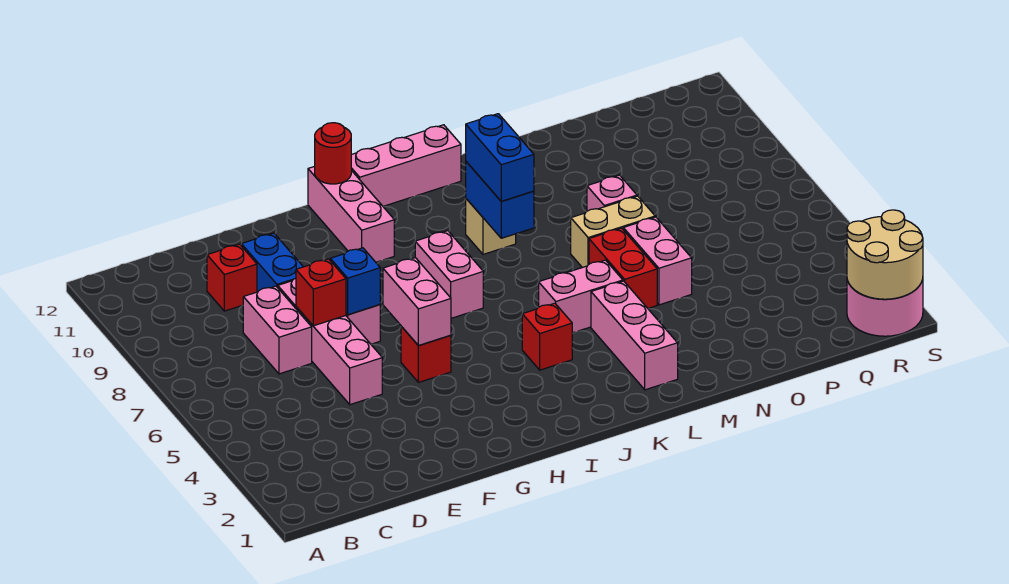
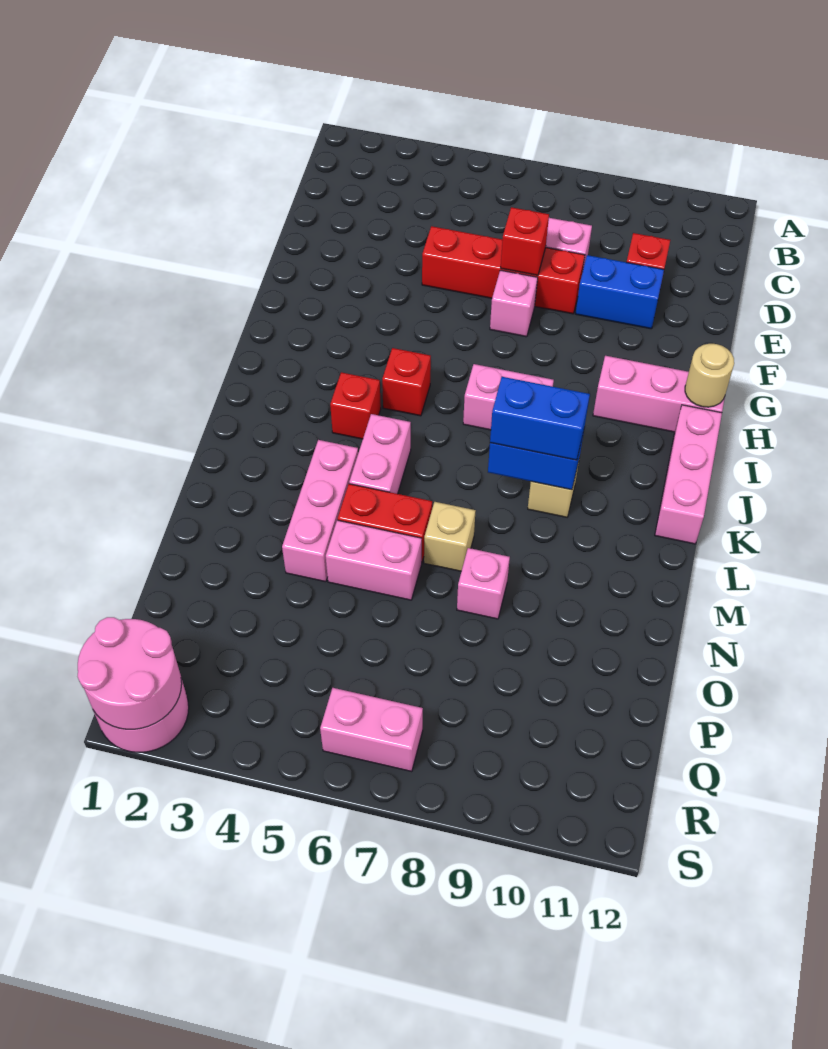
pink 1x4 brick [278,278,382,405] -> red 1x4 brick [422,226,585,314]
blue 1x1 brick [330,248,380,315] -> none
red 1x1 brick [401,326,451,382] -> red 1x1 brick moved to [382,348,431,416]
pink 1x2 brick [383,258,451,345] -> pink 1x2 brick moved to [320,688,423,772]
red 1x1 round brick [315,123,351,184] -> tan 1x1 round brick [685,344,734,407]
pink 1x3 brick [591,281,678,390] -> pink 1x3 brick turned to [282,440,358,582]
tan 1x2 brick [571,196,655,268] -> tan 1x1 brick [424,502,476,571]
tan 2x2 round brick [847,210,923,299] -> pink 2x2 round brick [78,617,182,729]

